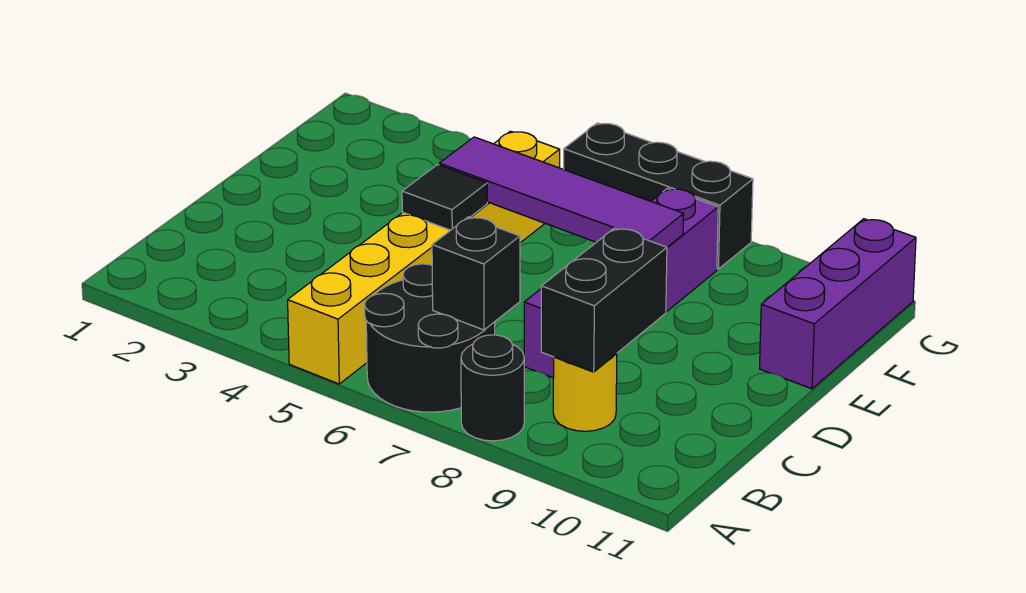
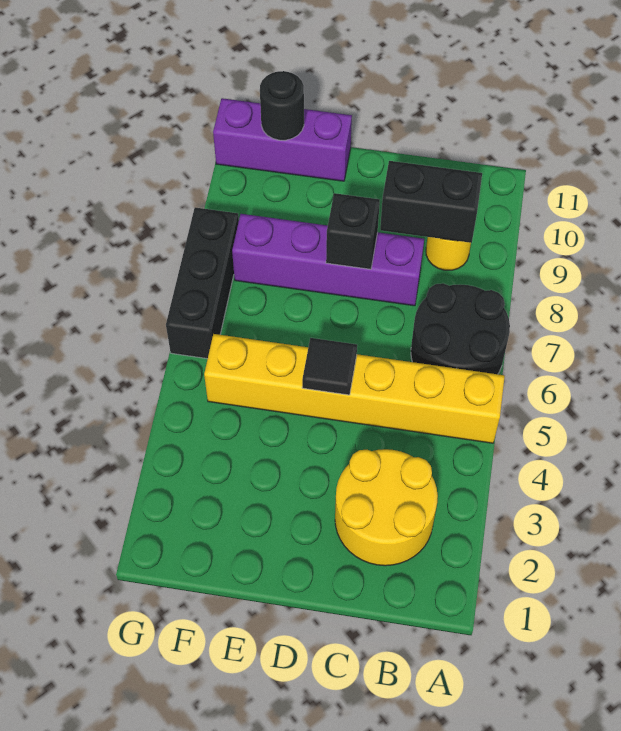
black 1x1 round brick [461,335,524,441] -> black 1x1 round brick moved to [260,71,304,140]
none -> yellow 2x2 round brick [335,449,438,566]
black 1x1 brick [432,217,520,330] -> black 1x1 brick moved to [326,193,380,269]
purple 1x4 tile [439,137,684,247] -> none

